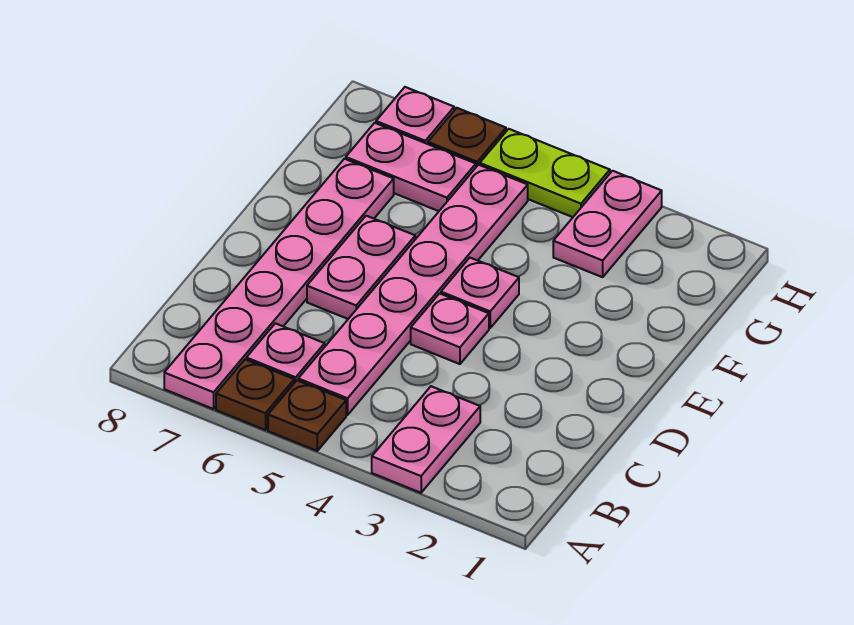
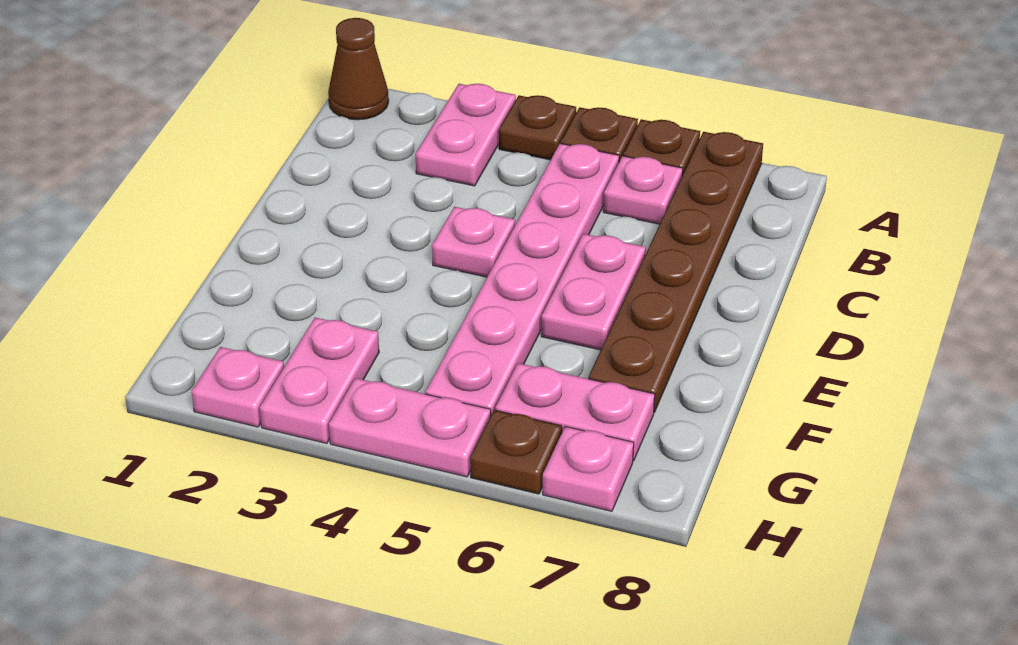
none -> brown 1x1 cone [328,18,389,120]
none -> brown 1x1 plate [499,95,576,160]
pink 1x6 plate [164,159,394,409] -> brown 1x6 plate [588,132,763,412]
pink 1x1 plate [441,258,519,328] -> pink 1x1 plate moved to [192,347,284,427]
lime 1x2 plate [480,129,610,217] -> pink 1x2 plate [329,378,491,477]

